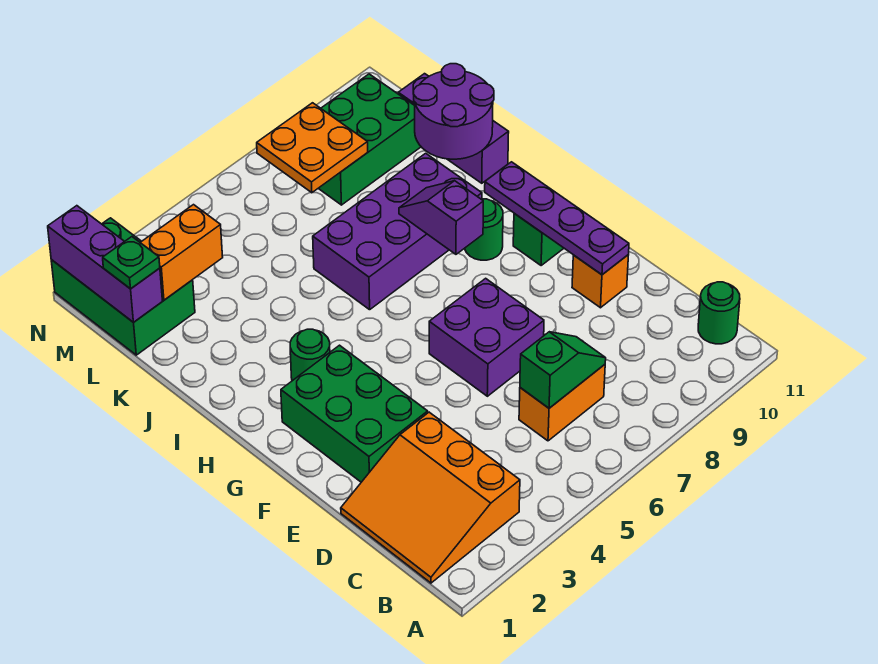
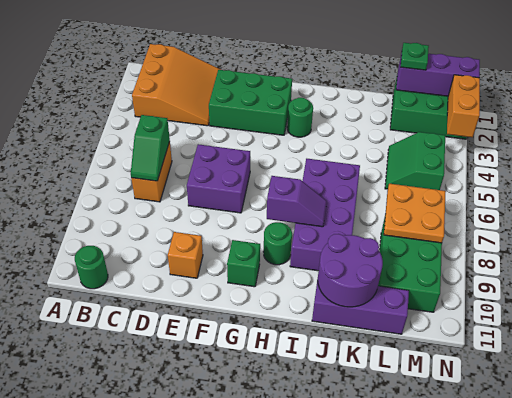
orange 3x3 slope [341,412,520,583] -> orange 3x3 slope turned to [132,44,221,126]
purple 1x4 plate [485,162,629,275] -> none
orange 1x2 brick [140,205,223,300] -> orange 1x2 brick moved to [447,75,480,137]
none -> green 2x2 slope [385,132,445,190]

